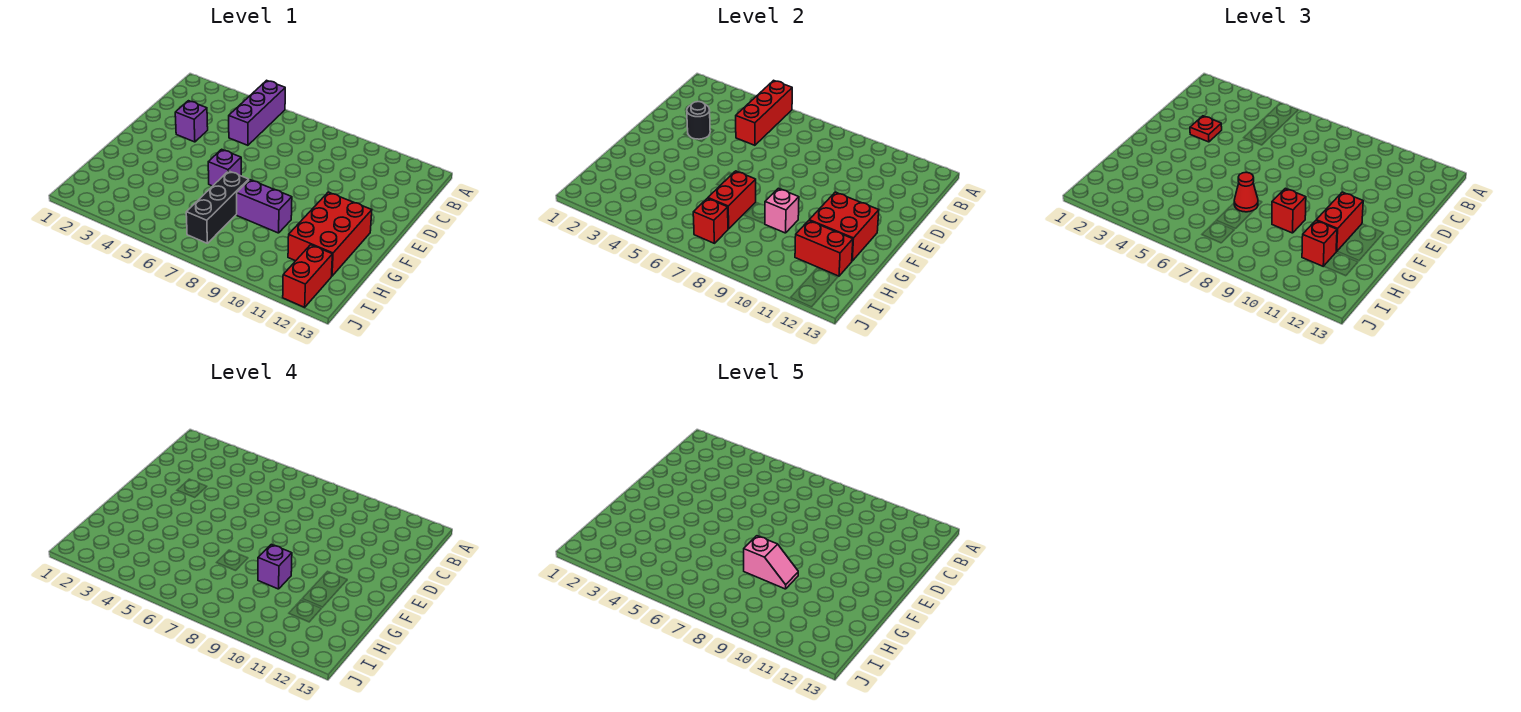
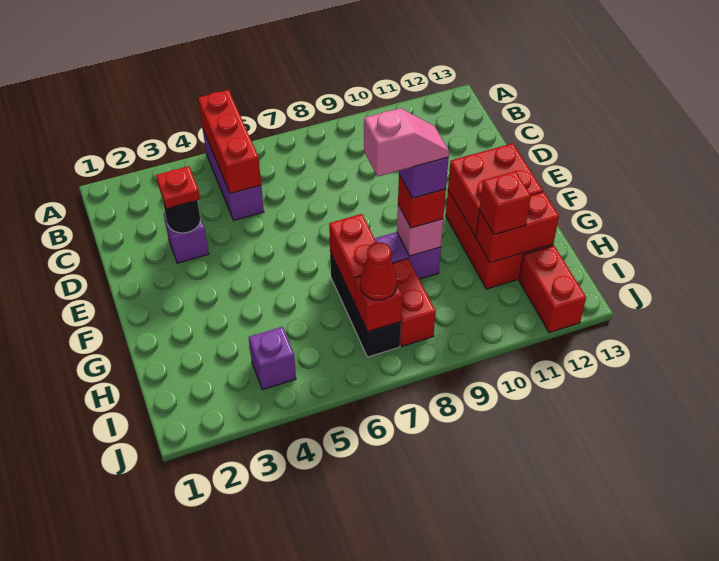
purple 1x1 brick [208,149,241,186] -> purple 1x1 brick moved to [249,327,296,390]
red 1x2 brick [1316,192,1363,251] -> red 1x2 brick moved to [392,258,436,346]
red 1x1 cone [1234,172,1258,212] -> red 1x1 cone moved to [360,242,397,300]

